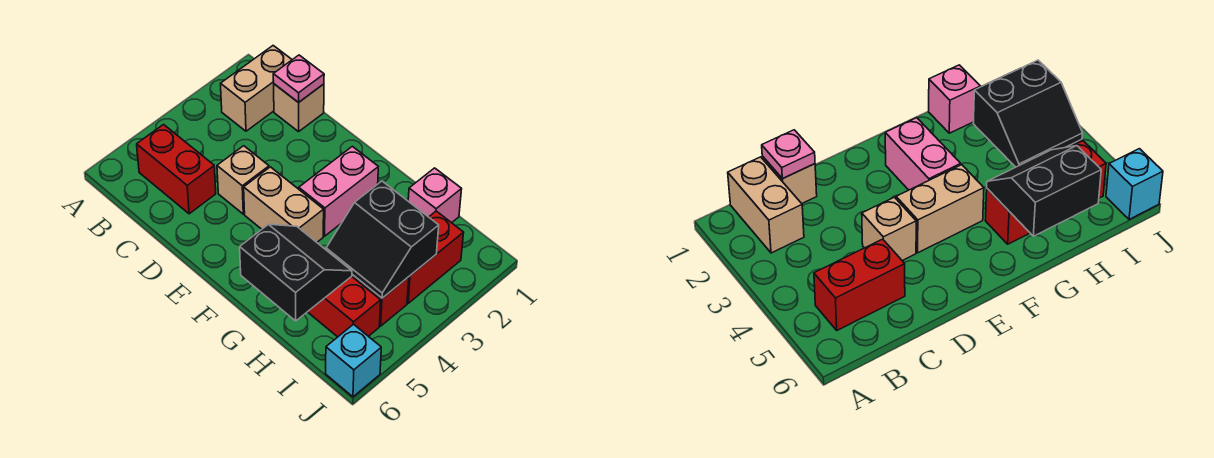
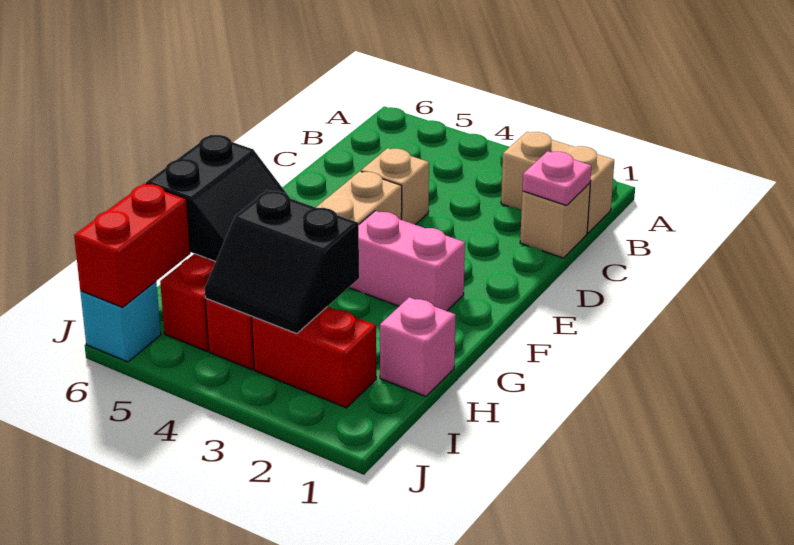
red 1x2 brick [137,125,216,214] -> red 1x2 brick moved to [74,184,190,307]
black 2x2 slope [326,181,439,298] -> black 2x2 slope turned to [205,190,359,334]

